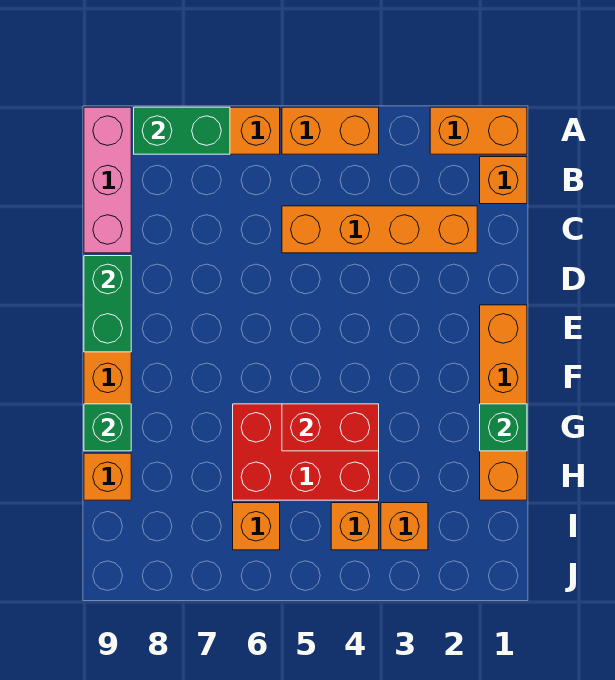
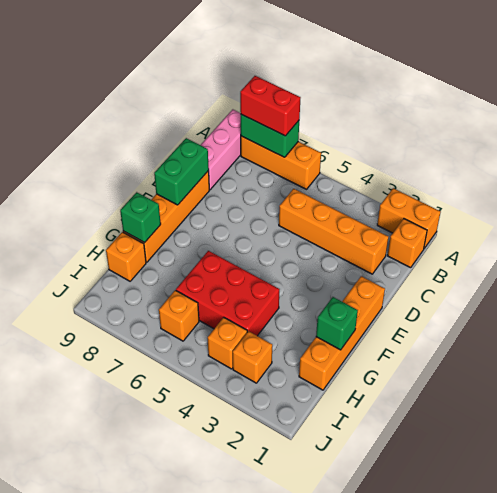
orange 1x2 brick [282,107,379,154] -> none
red 1x2 brick [282,404,379,451] -> red 1x2 brick moved to [240,76,300,136]

